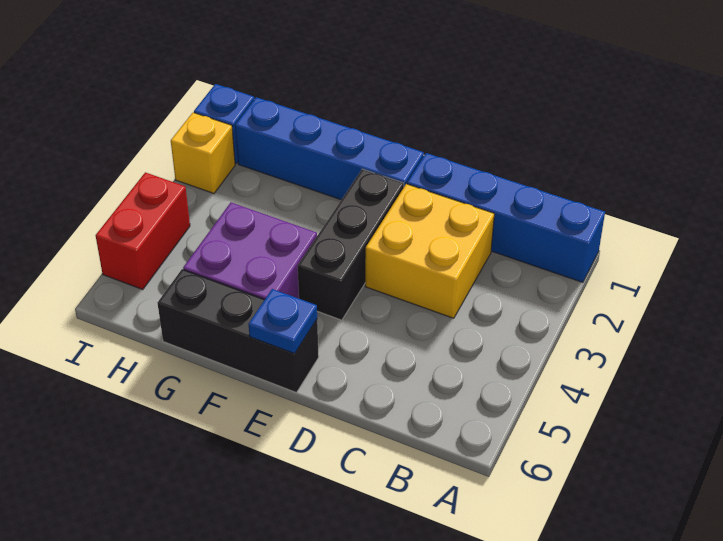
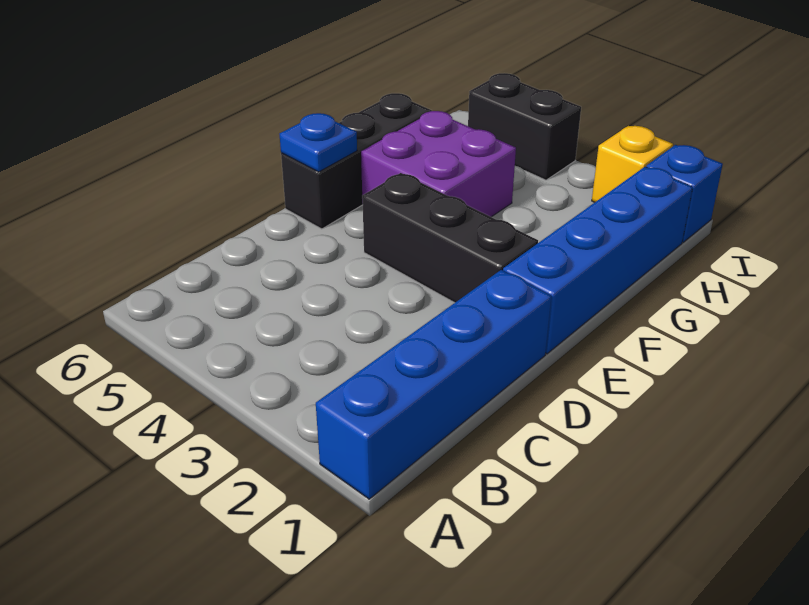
yellow 2x2 brick [365,184,494,318] -> none
red 1x2 brick [96,172,190,289] -> black 1x2 brick [468,73,581,180]

